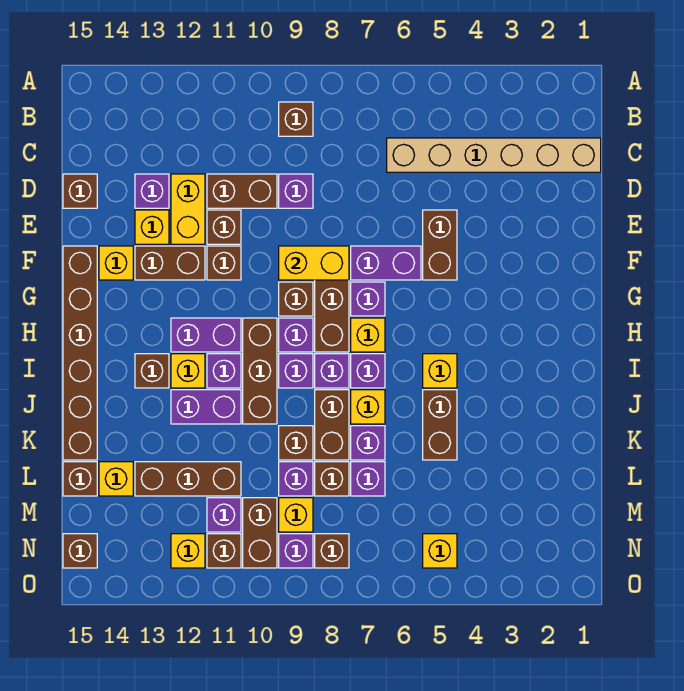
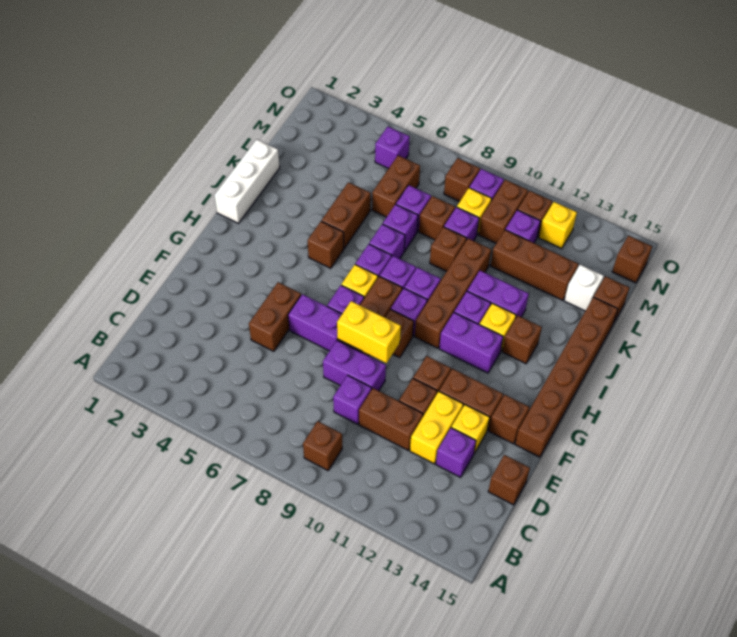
tan 1x6 brick [387,138,601,172] -> none
none -> purple 1x2 brick [323,340,386,391]
yellow 1x1 brick [99,246,133,280] -> brown 1x1 brick [489,395,529,444]
brown 1x3 brick [243,318,277,424] -> brown 1x4 brick [415,239,491,348]
none -> white 1x3 brick [214,139,280,223]
yellow 1x1 brick [423,354,457,388] -> brown 1x1 brick [308,221,344,268]
yellow 1x1 brick [351,390,385,424] -> purple 1x1 brick [369,224,405,259]
brown 1x2 brick [315,390,349,460] -> brown 1x2 brick moved to [372,155,420,217]
yellow 1x1 brick [99,462,133,496] -> white 1x1 brick [564,265,604,311]
yellow 1x1 brick [423,534,457,568] -> purple 1x1 brick [375,127,410,169]

